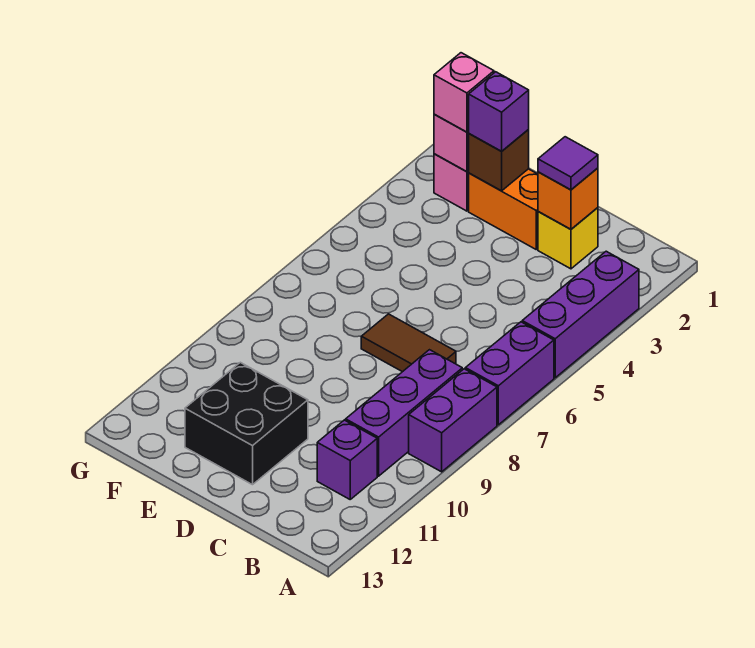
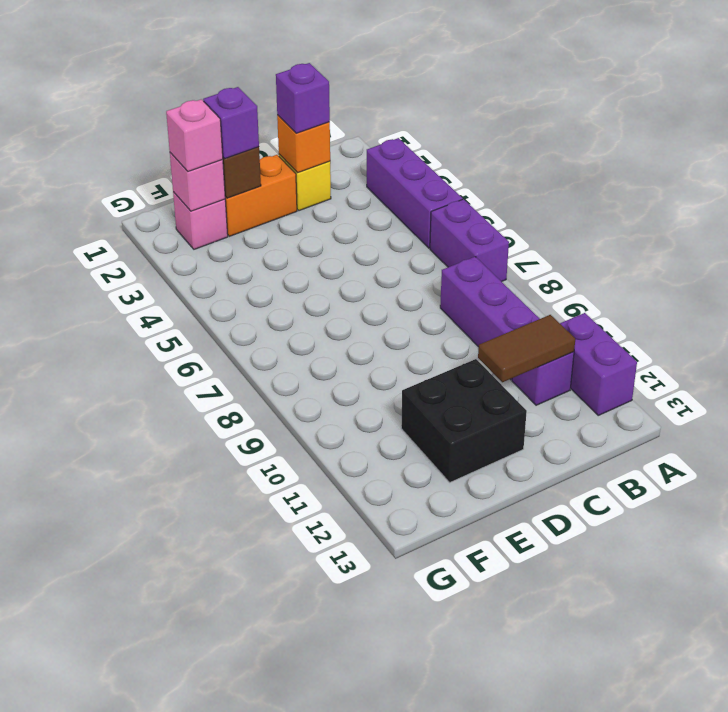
purple 1x2 brick [409,369,497,472] -> purple 1x2 brick moved to [560,313,637,415]
purple 1x1 tile [538,137,598,190] -> purple 1x1 brick [276,63,330,133]
brown 1x2 tile [361,314,456,372] -> brown 1x2 tile moved to [478,315,575,382]

